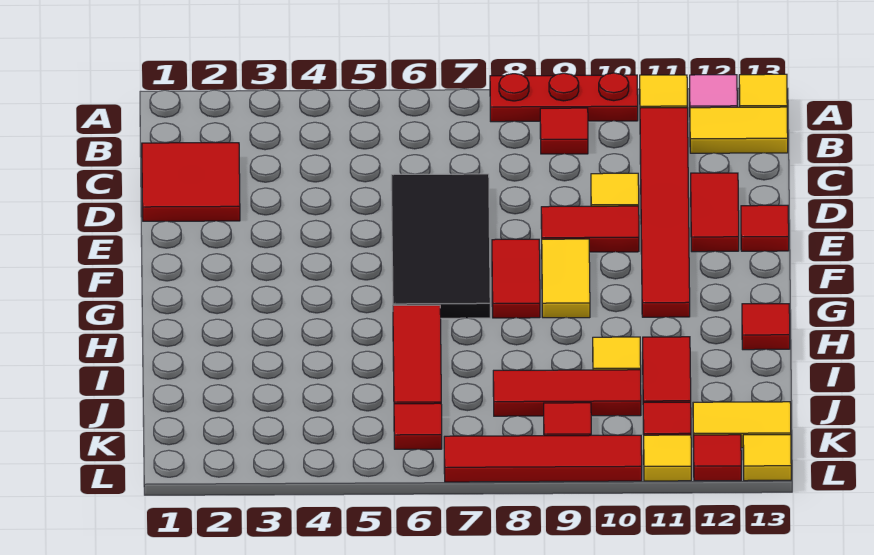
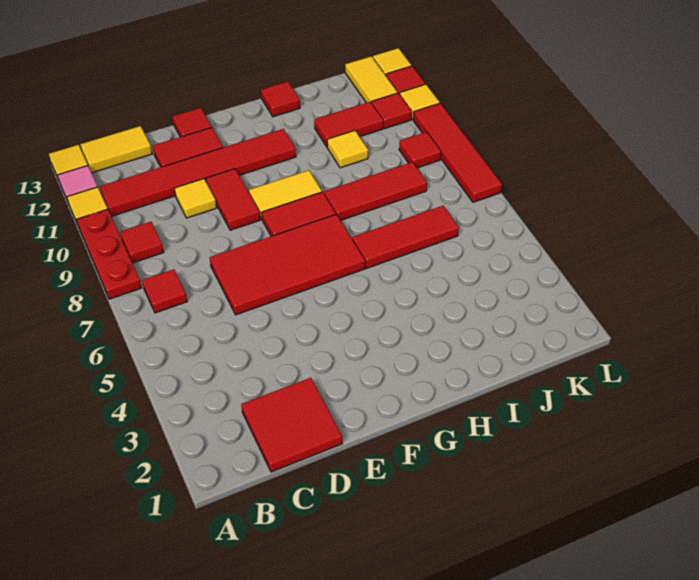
yellow 1x2 tile [690,107,788,153] -> yellow 1x2 tile turned to [80,126,152,173]
black 2x4 tile [391,174,490,318] -> red 2x4 tile [210,214,365,315]
red 1x3 tile [493,370,641,416] -> red 1x3 tile turned to [324,162,427,220]
red 1x1 tile [394,403,442,449] -> red 1x1 tile moved to [142,269,187,313]

